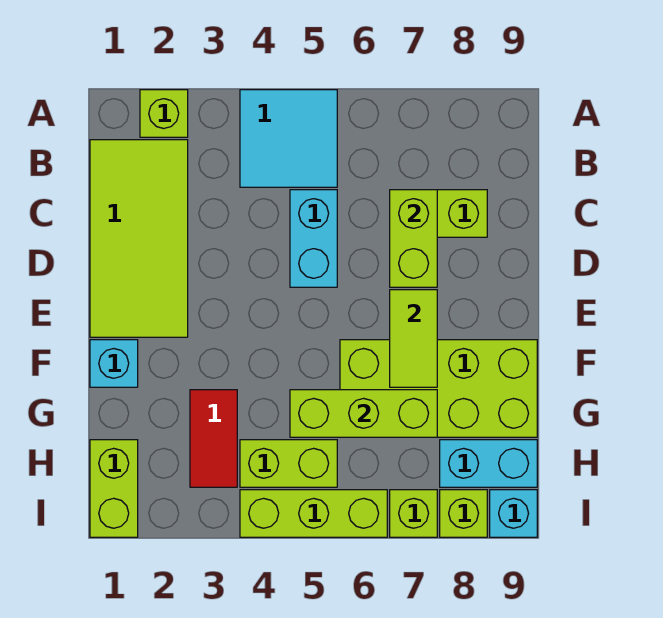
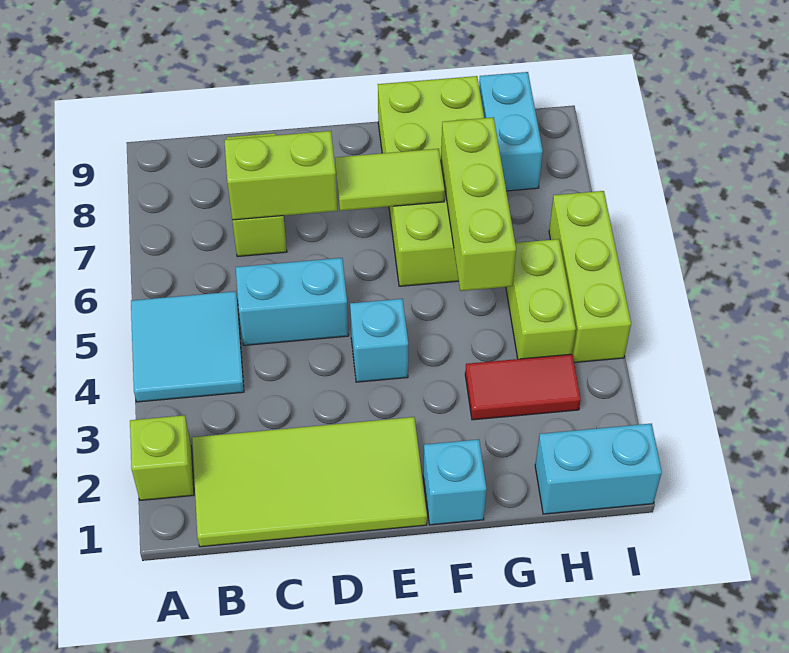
lime 1x2 brick [90,440,138,537] -> cyan 1x2 brick [535,424,662,514]
lime 1x1 brick [390,490,437,537] -> none
lime 1x1 brick [440,490,487,537] -> none
cyan 1x1 brick [490,490,537,537] -> cyan 1x1 brick moved to [350,299,408,382]

